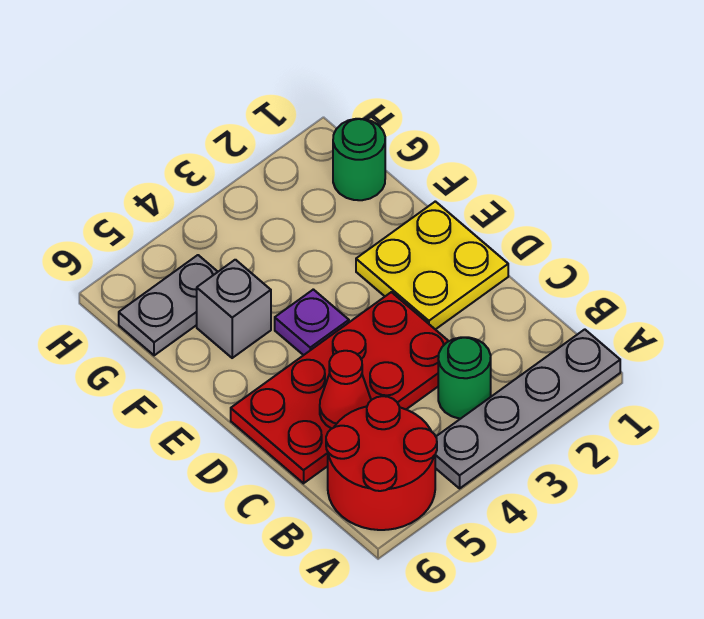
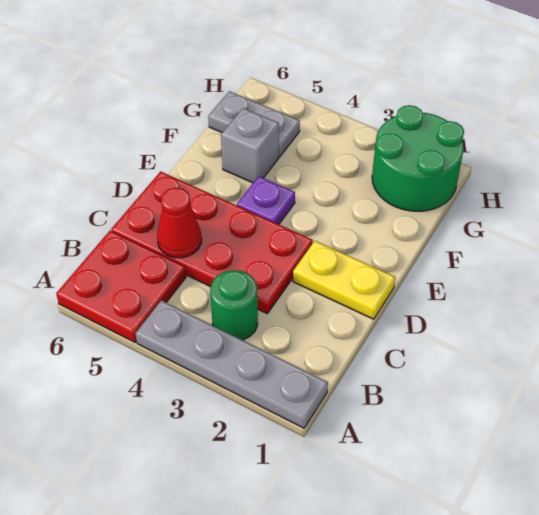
red 2x2 round brick [326,396,437,530] -> red 2x2 plate [56,231,186,342]
yellow 2x2 plate [356,201,508,329] -> yellow 1x2 plate [293,241,395,319]
green 1x1 round brick [333,119,385,200] -> green 2x2 round brick [372,105,464,211]

